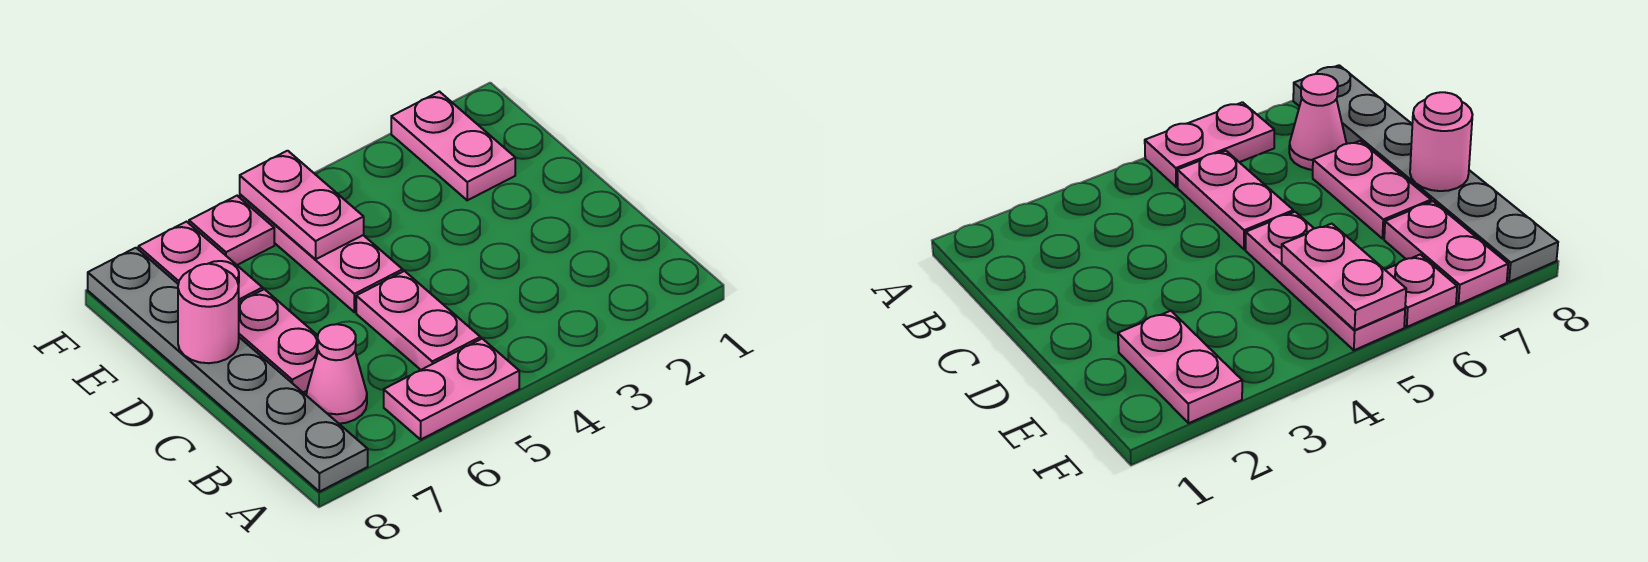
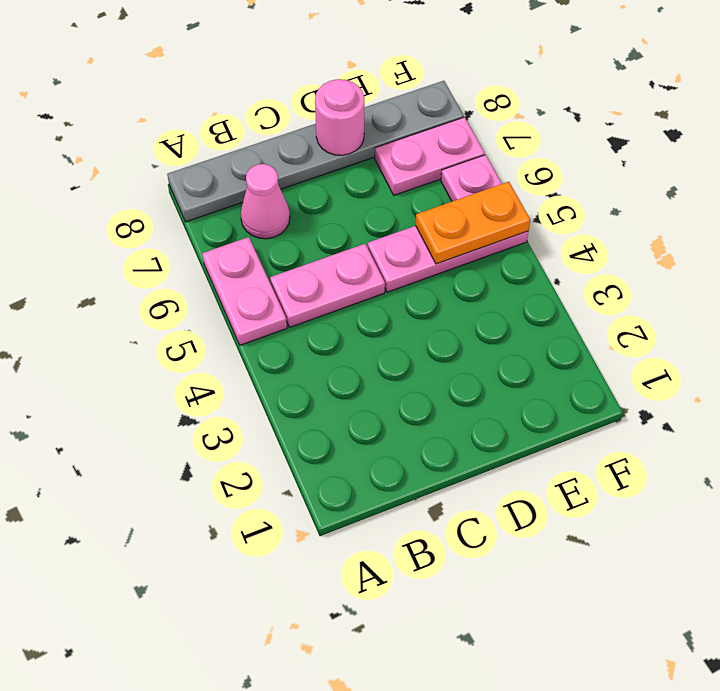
pink 1x2 plate [239,289,318,392] -> none
pink 1x2 plate [391,92,515,200] -> none
pink 1x2 plate [240,151,364,259] -> orange 1x2 plate [416,182,530,264]

